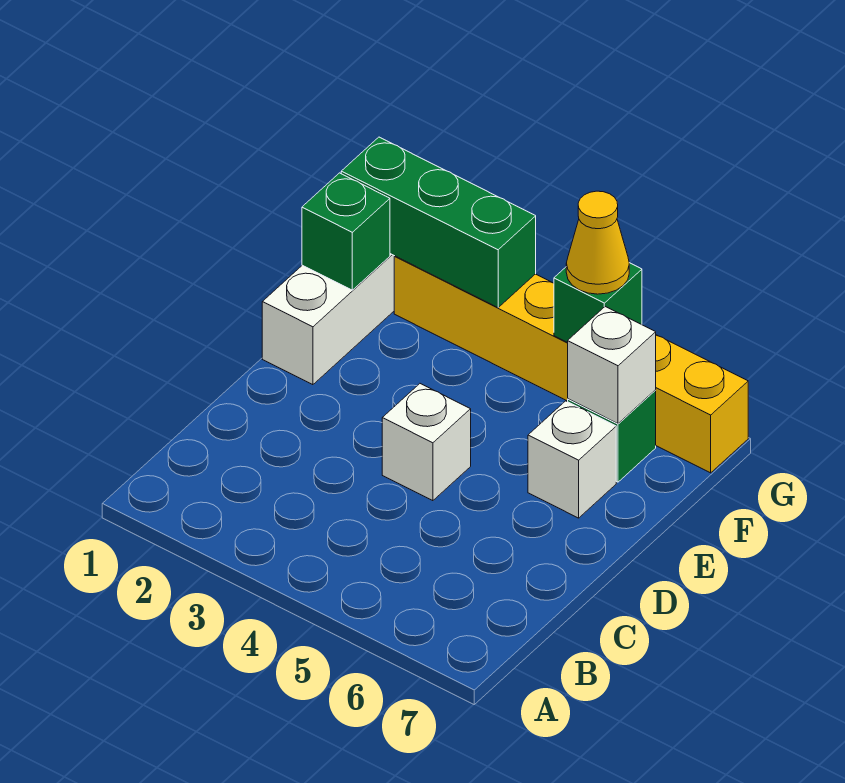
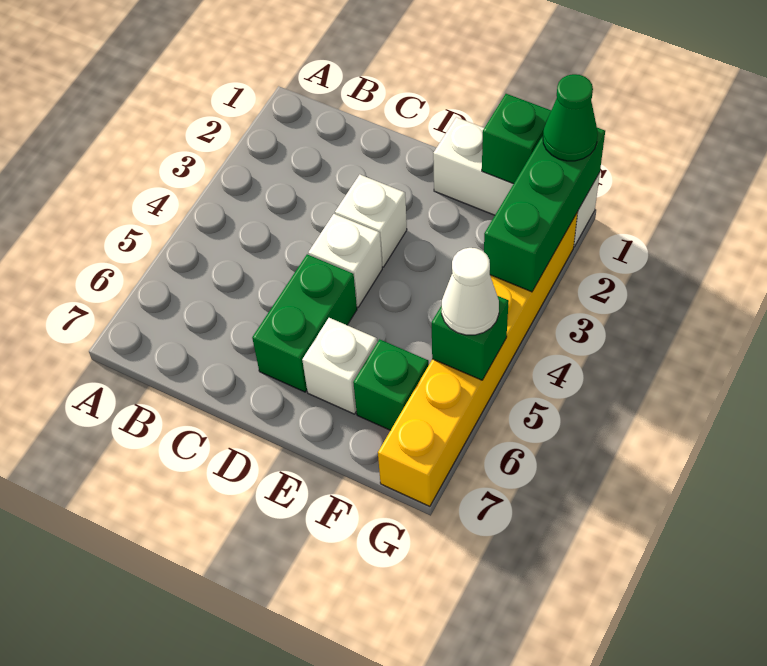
none -> green 1x2 brick [252,254,357,392]
white 1x1 brick [568,307,656,424] -> white 1x1 brick moved to [335,175,407,267]
none -> green 1x1 cone [543,74,598,161]
yellow 1x1 cone [566,191,629,294] -> white 1x1 cone [442,248,499,335]

